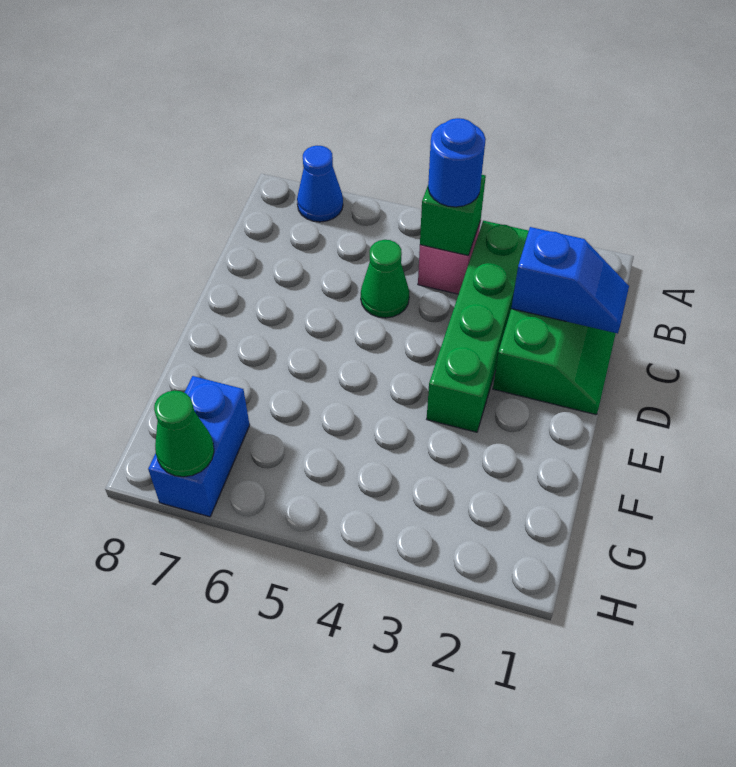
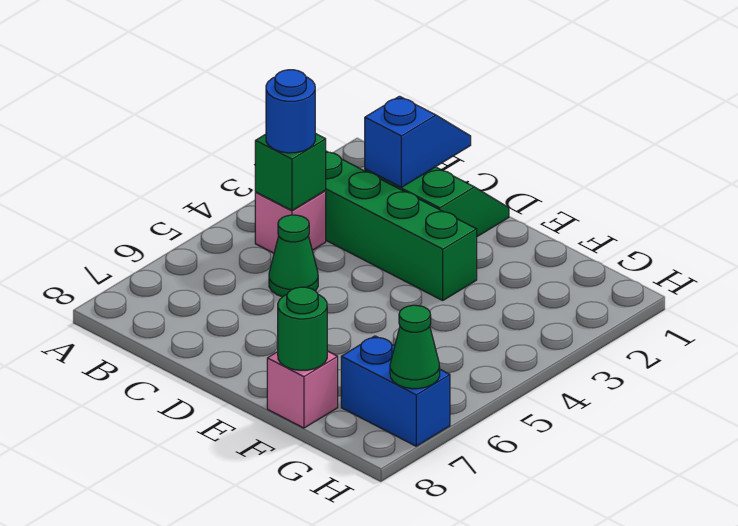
blue 1x1 cone [297,146,343,222] -> none
none -> pink 1x1 brick [267,351,338,428]
none -> green 1x1 round brick [278,287,327,370]

